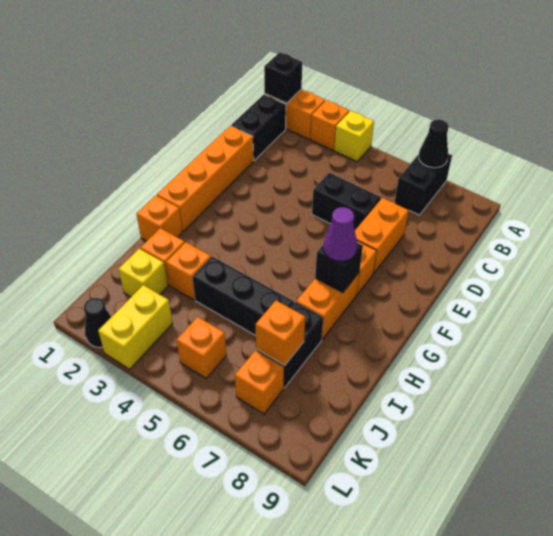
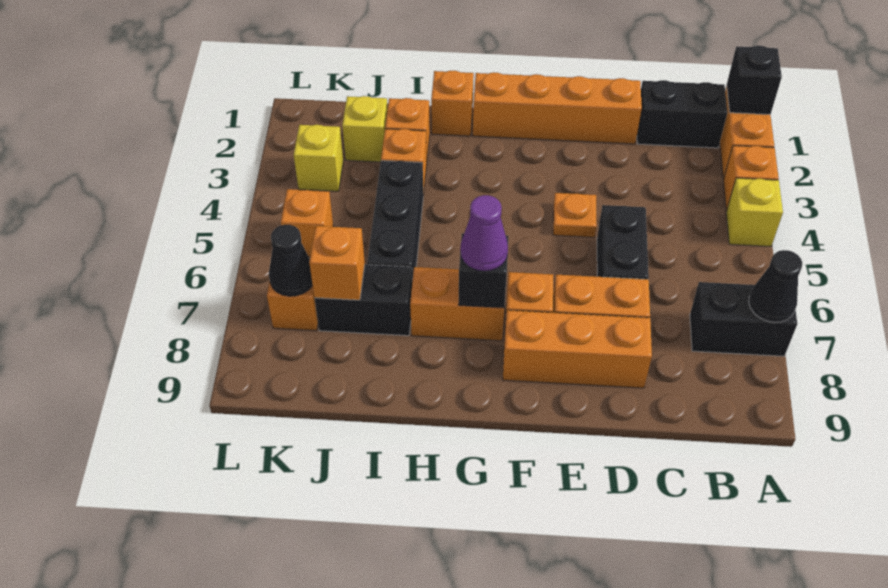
none -> orange 1x3 brick [503,310,652,388]
none -> orange 1x1 plate [553,193,597,237]
yellow 1x2 brick [98,285,173,369] -> yellow 1x1 brick [294,125,343,191]
black 1x1 cone [84,298,111,348] -> black 1x1 cone moved to [269,225,313,296]

